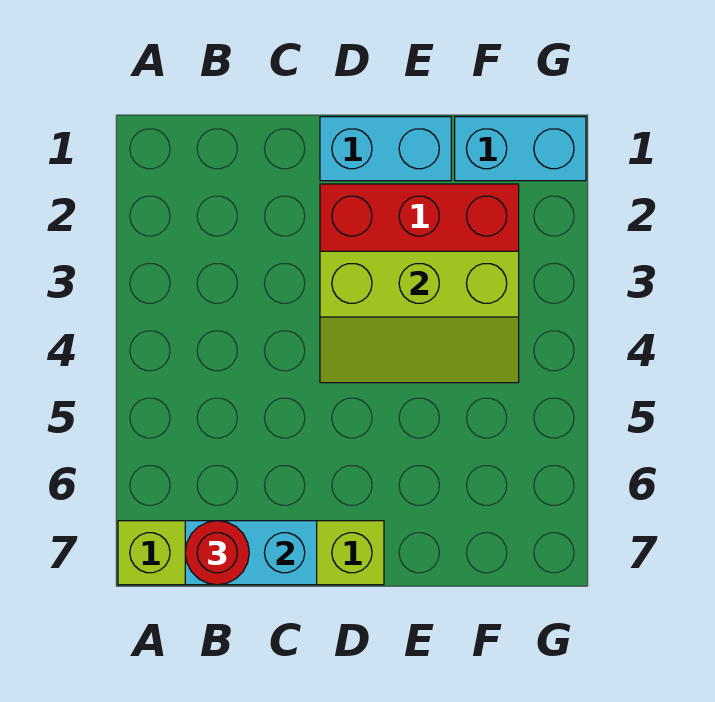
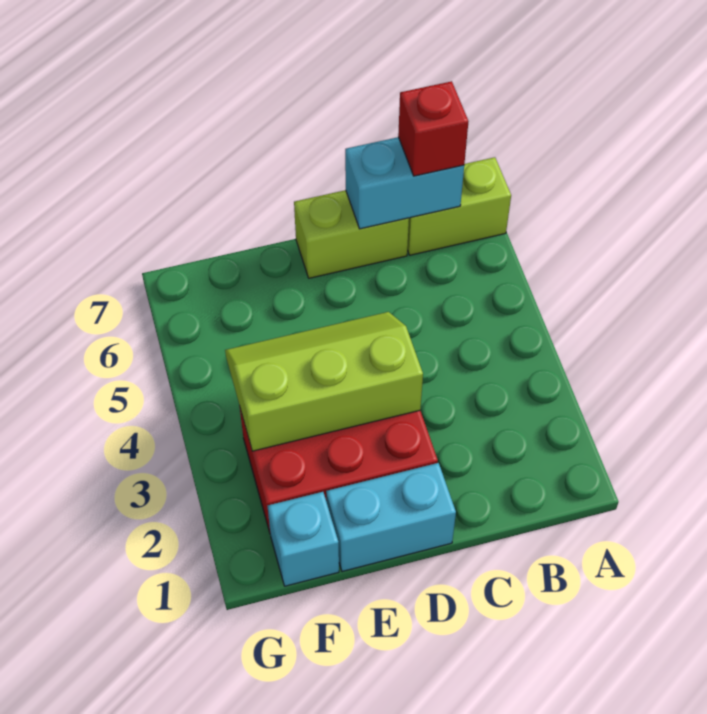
red 1x1 round brick [185,521,249,585] -> red 1x1 brick [398,81,469,176]
cyan 1x2 brick [455,117,586,181] -> cyan 1x1 brick [268,492,339,586]

